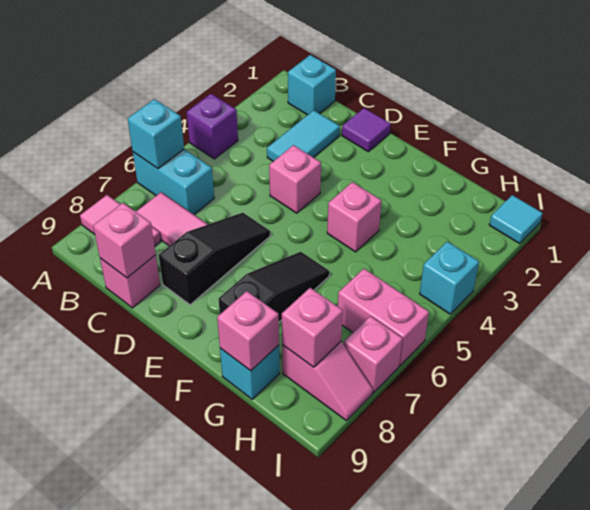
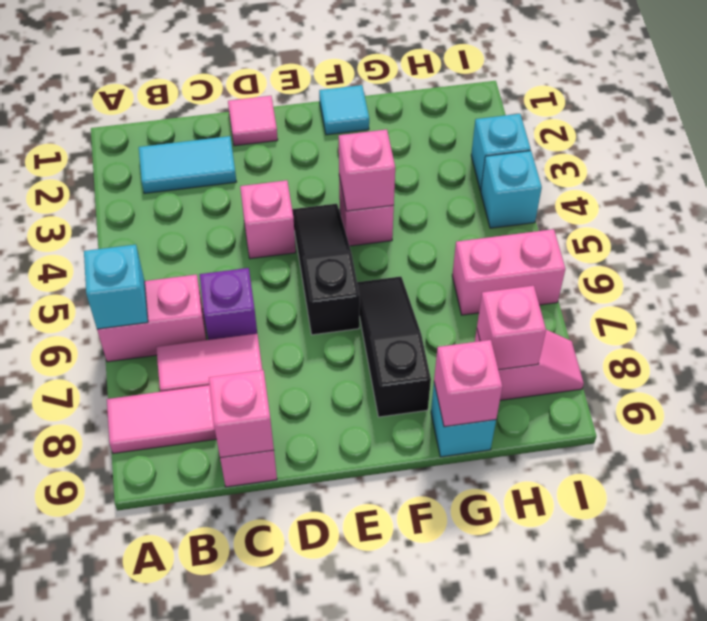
purple 1x1 brick [187,94,238,159] -> purple 1x1 brick moved to [199,268,257,340]
cyan 1x2 brick [133,149,214,215] -> pink 1x2 brick [97,274,206,362]
cyan 1x1 brick [288,55,336,115] -> cyan 1x1 brick moved to [471,114,531,190]
cyan 1x2 tile [267,110,340,161] -> cyan 1x2 tile turned to [139,136,236,193]
purple 1x1 tile [342,108,391,152] -> pink 1x1 tile [228,96,278,146]
black 1x3 slope [159,213,270,305] -> black 1x3 slope moved to [292,204,360,335]
cyan 1x1 tile [489,195,543,243] -> cyan 1x1 tile moved to [319,85,369,135]
pink 1x1 brick [344,316,403,393] -> pink 1x1 brick moved to [339,129,395,211]

